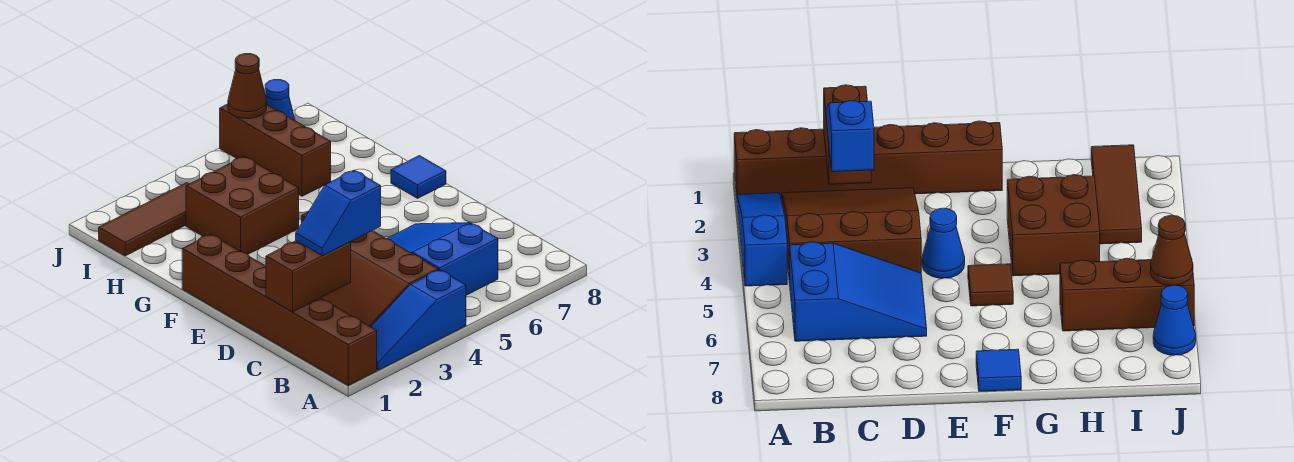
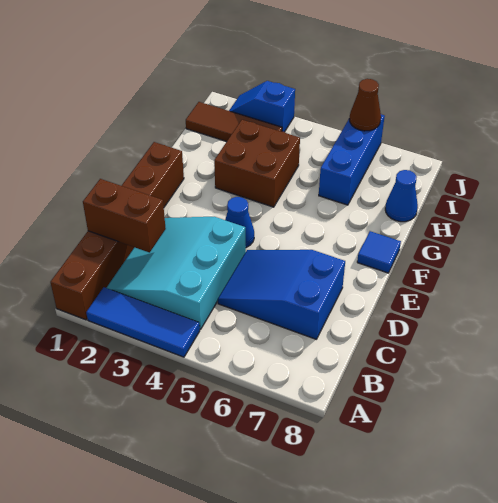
blue 1x3 slope [371,270,466,370] -> blue 1x3 tile [86,287,200,357]
brown 3x3 slope [321,231,438,327] -> cyan 3x3 slope [107,217,246,330]
blue 2x3 slope [387,223,498,295] -> blue 2x3 slope turned to [218,250,345,339]
blue 1x2 slope [296,170,381,256] -> blue 1x2 slope moved to [229,81,295,132]
brown 1x1 tile [968,264,1013,306] -> none
brown 1x3 brick [220,104,331,196] -> blue 1x3 brick [319,114,385,205]
blue 1x1 cone [265,80,295,120] -> blue 1x1 cone moved to [385,170,418,222]

